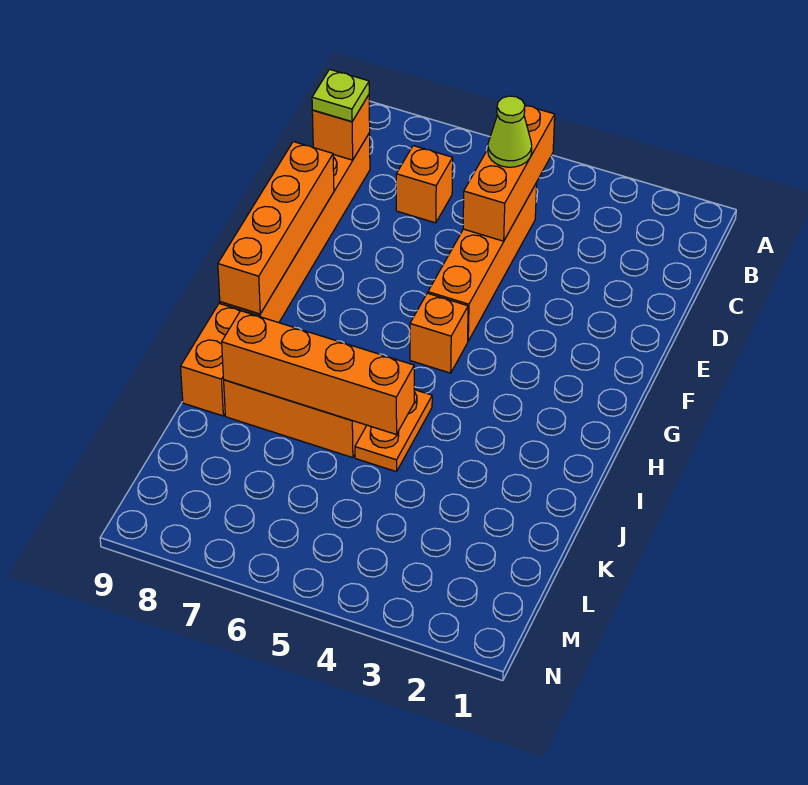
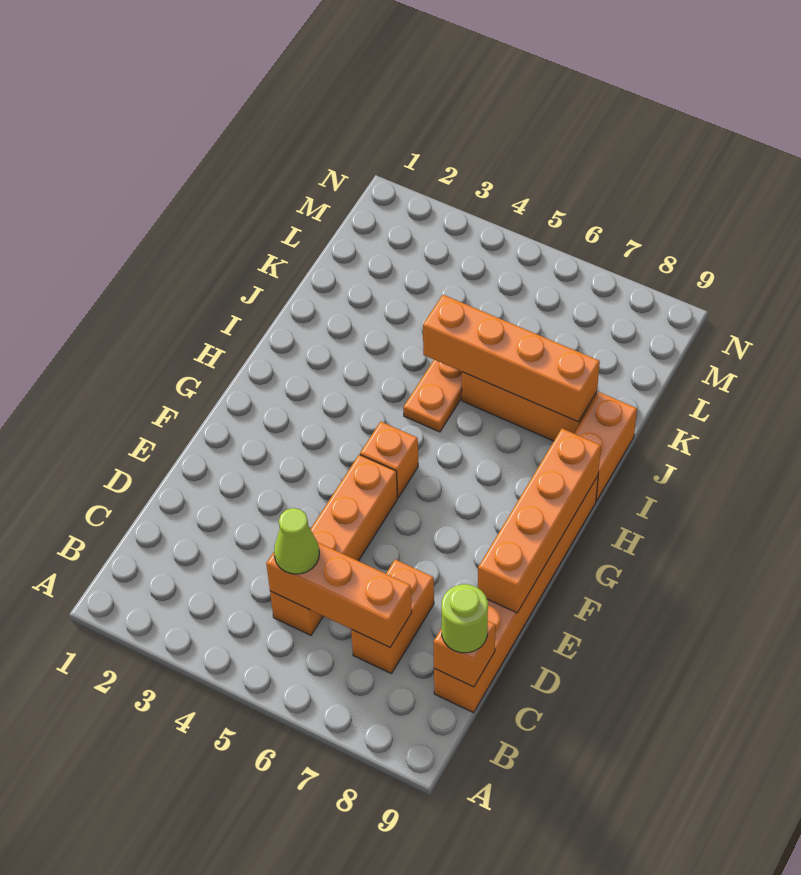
orange 1x3 brick [463,106,555,241] -> orange 1x3 brick turned to [266,542,412,647]
orange 1x1 brick [396,146,453,223] -> orange 1x2 brick [351,560,434,674]
lime 1x1 plate [312,69,369,122] -> lime 1x1 round brick [441,584,488,653]

